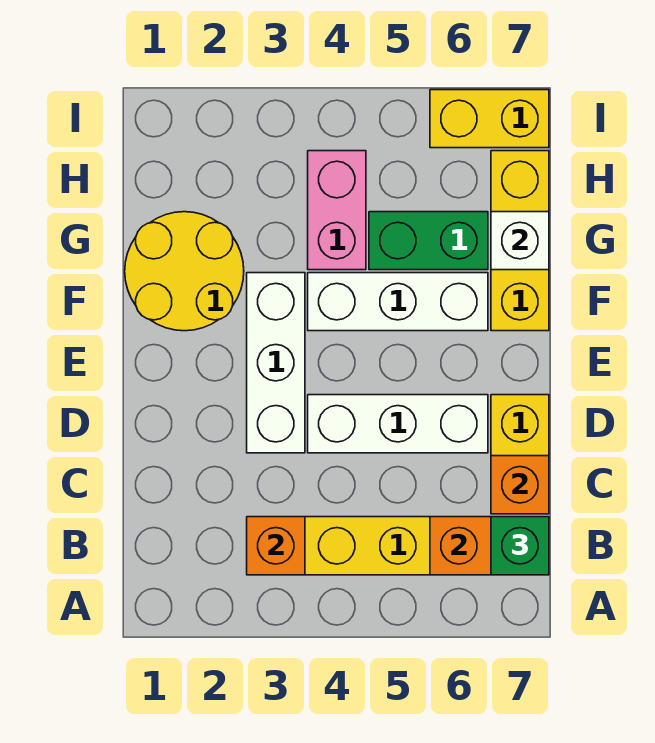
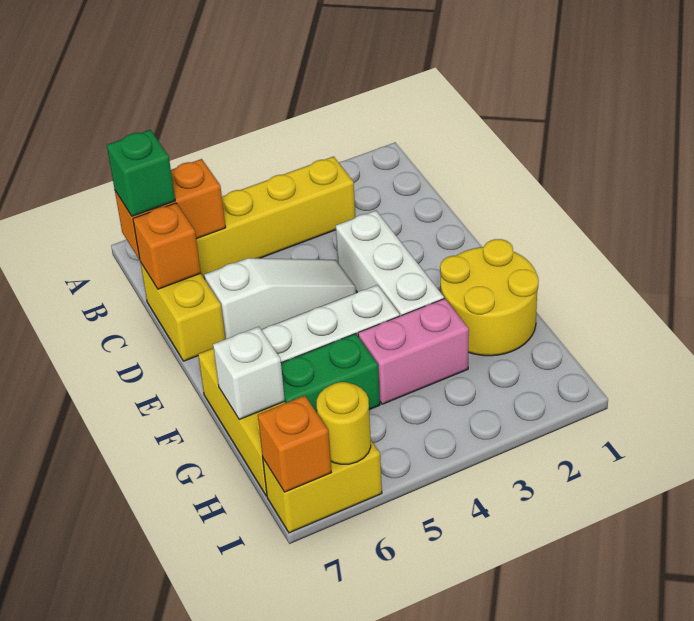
orange 1x1 brick [247,517,305,575] -> orange 1x1 brick moved to [258,396,331,492]
white 1x3 brick [308,395,488,453] -> white 1x3 slope [204,258,356,339]
pink 1x2 brick [308,151,366,270] -> pink 1x2 brick turned to [358,299,469,404]
none -> yellow 1x1 round brick [317,382,371,464]

